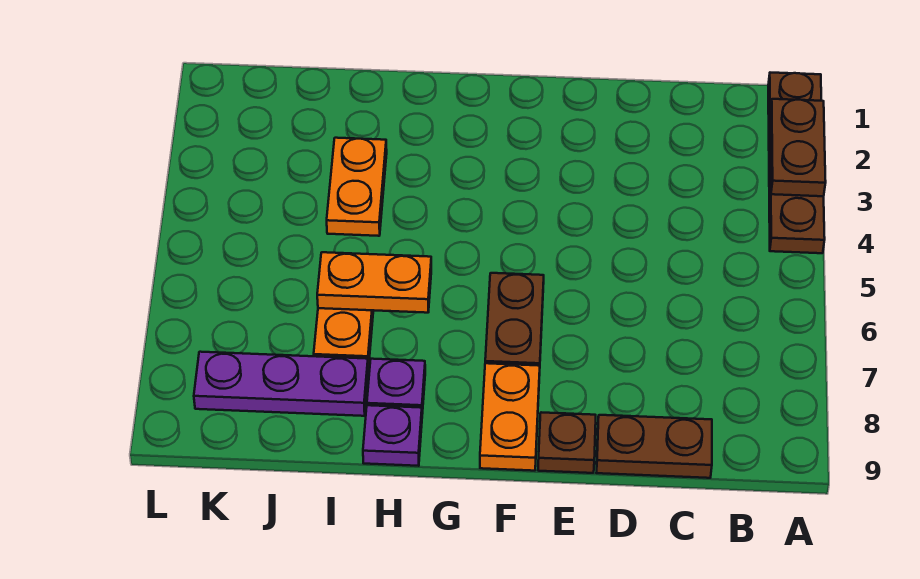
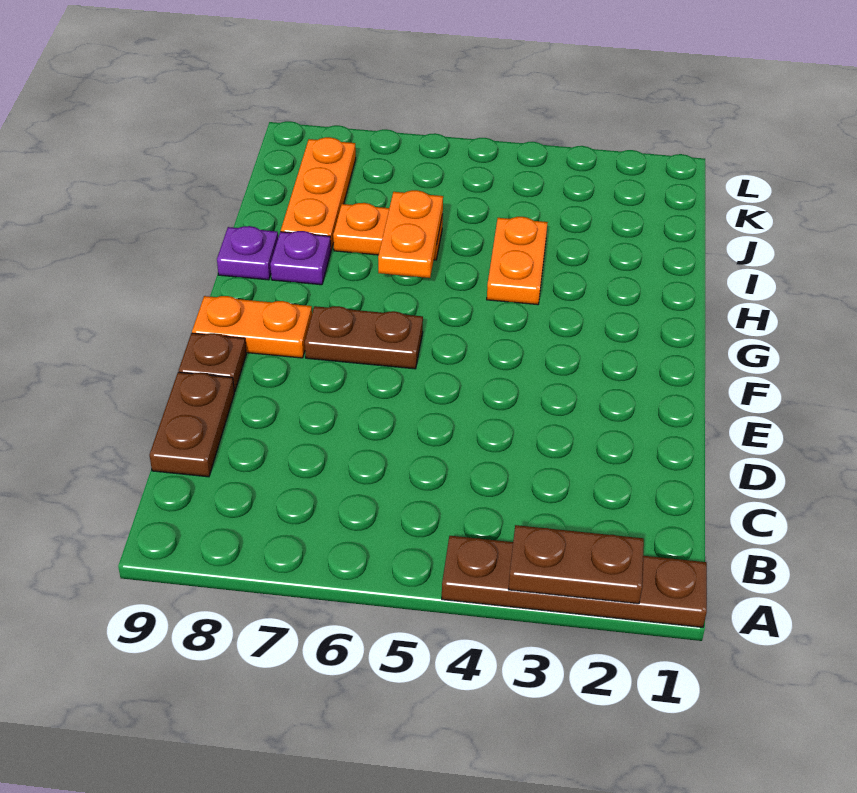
orange 1x2 plate [327,138,387,236] -> orange 1x2 plate turned to [487,217,548,305]
purple 1x3 plate [194,352,368,416] -> orange 1x3 plate [281,137,356,250]

